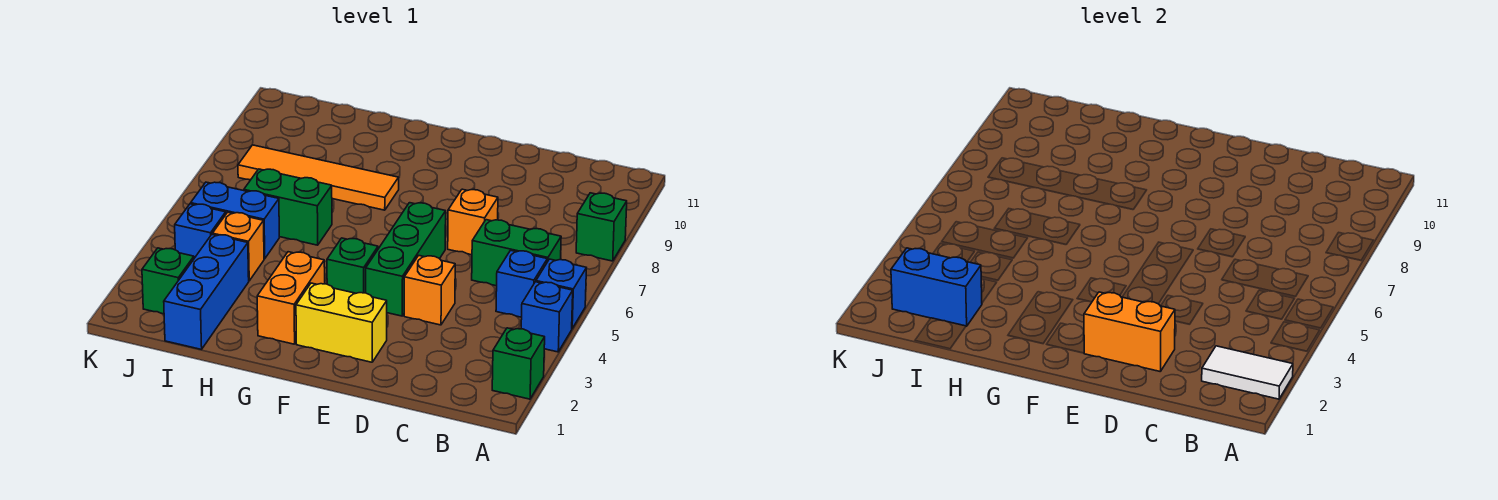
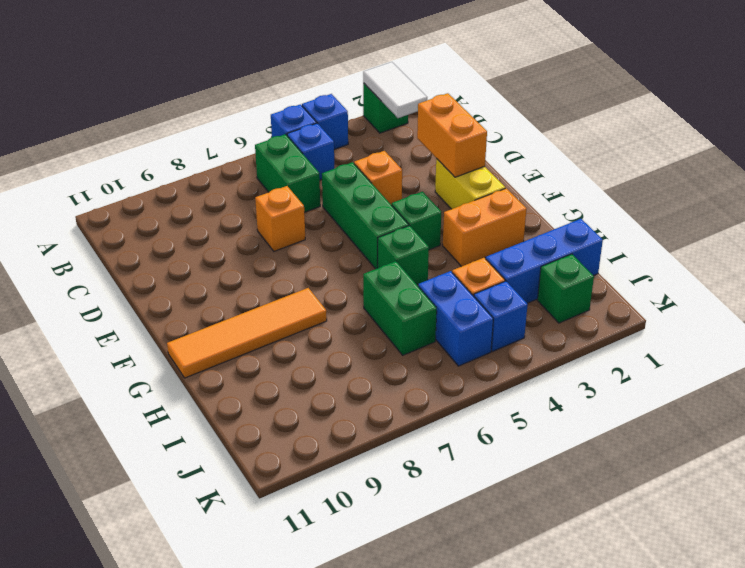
green 1x1 brick [576,193,627,261] -> green 1x1 brick moved to [378,226,429,285]
green 1x3 brick [366,203,446,316] -> green 1x3 brick turned to [322,162,409,269]
orange 1x4 tile [238,145,399,210] -> orange 1x4 tile turned to [167,288,327,378]
blue 1x2 brick [891,248,982,326] -> none

